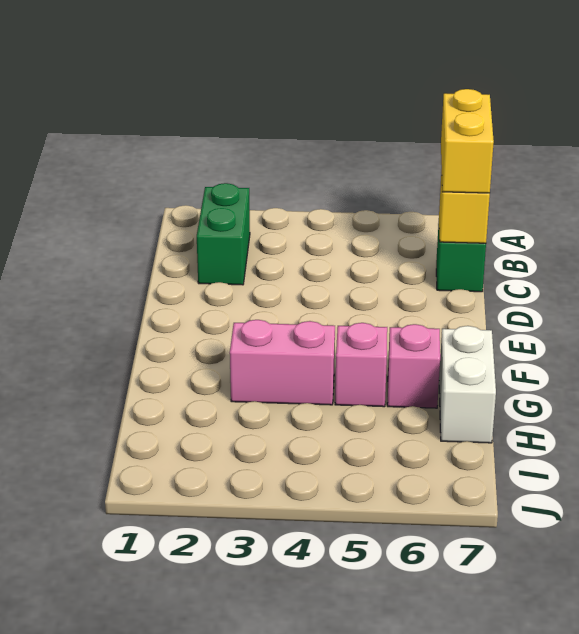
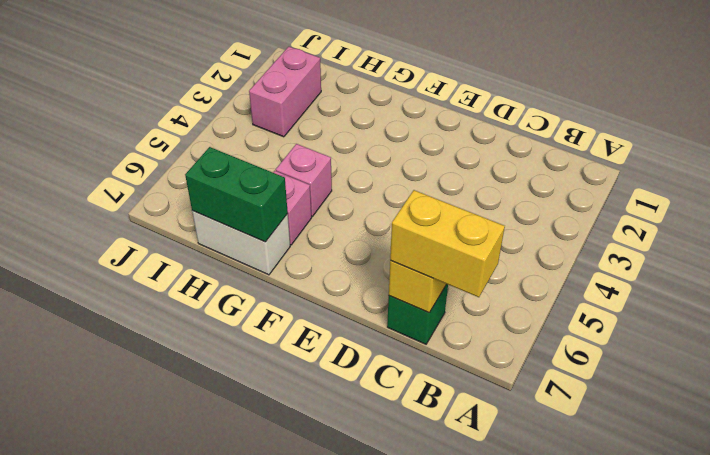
green 1x2 brick [197,183,250,285] -> green 1x2 brick moved to [185,147,288,242]
pink 1x2 brick [230,320,335,405] -> pink 1x2 brick moved to [249,47,321,137]

